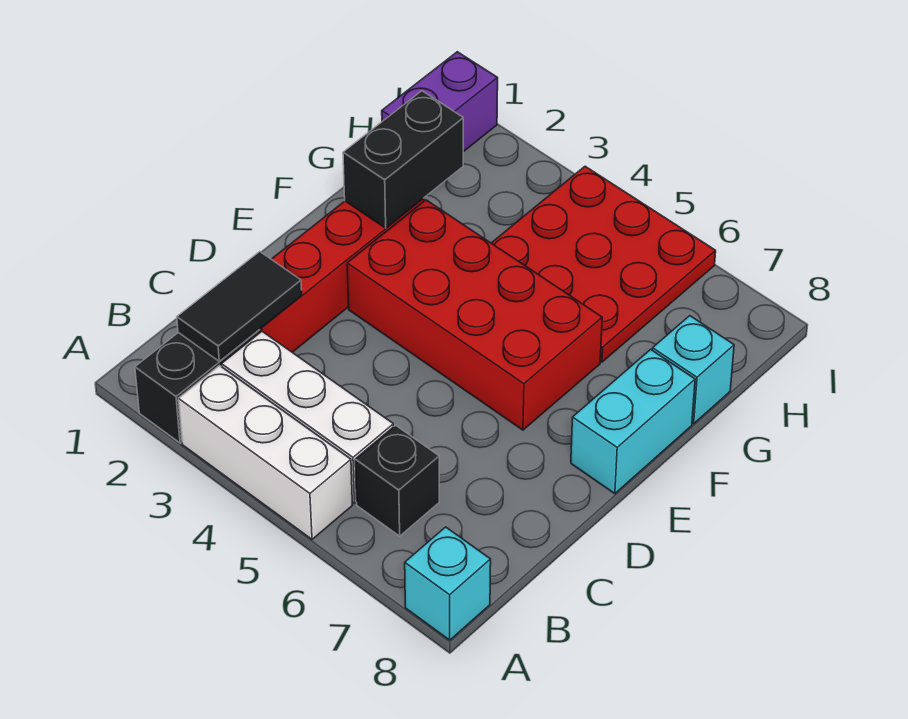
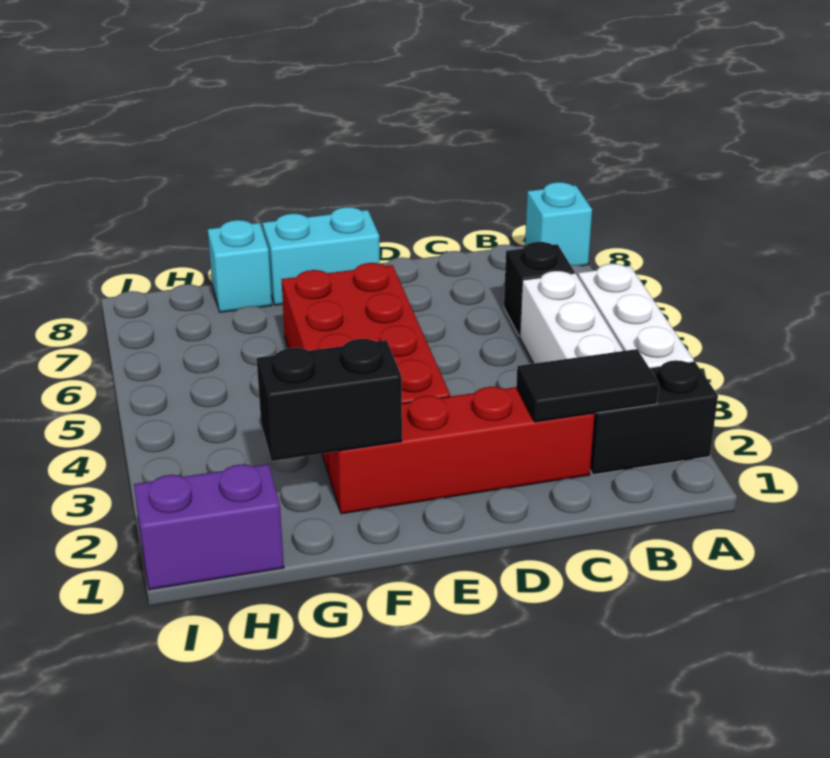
red 3x3 plate [492,166,716,362] -> none

